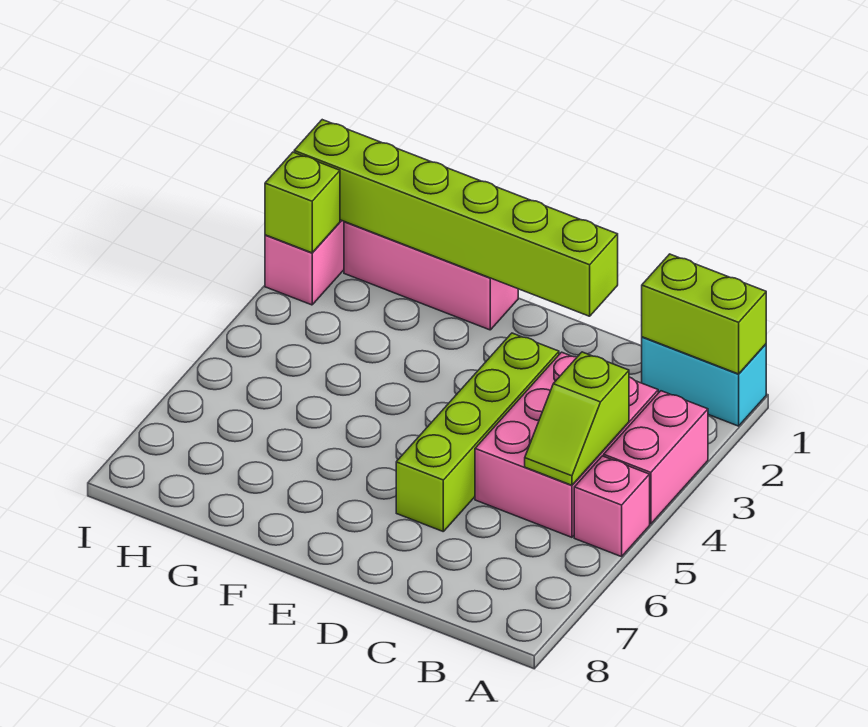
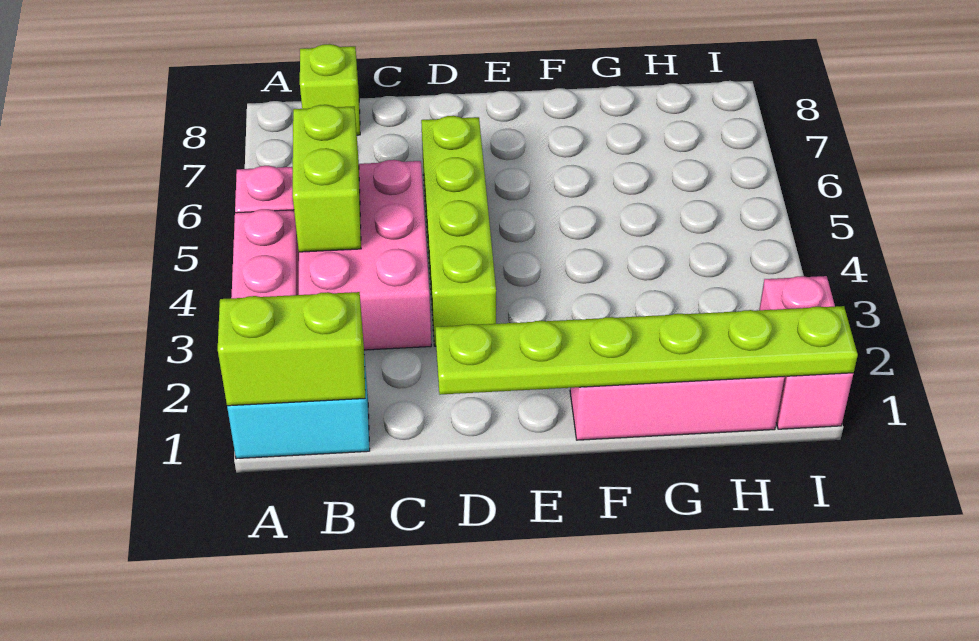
lime 1x2 slope [525,352,629,485] -> lime 1x2 brick [293,105,361,252]
lime 1x6 brick [294,120,618,316] -> lime 1x6 plate [435,306,858,395]
lime 1x1 brick [265,152,340,253] -> lime 1x1 brick moved to [300,44,360,135]

